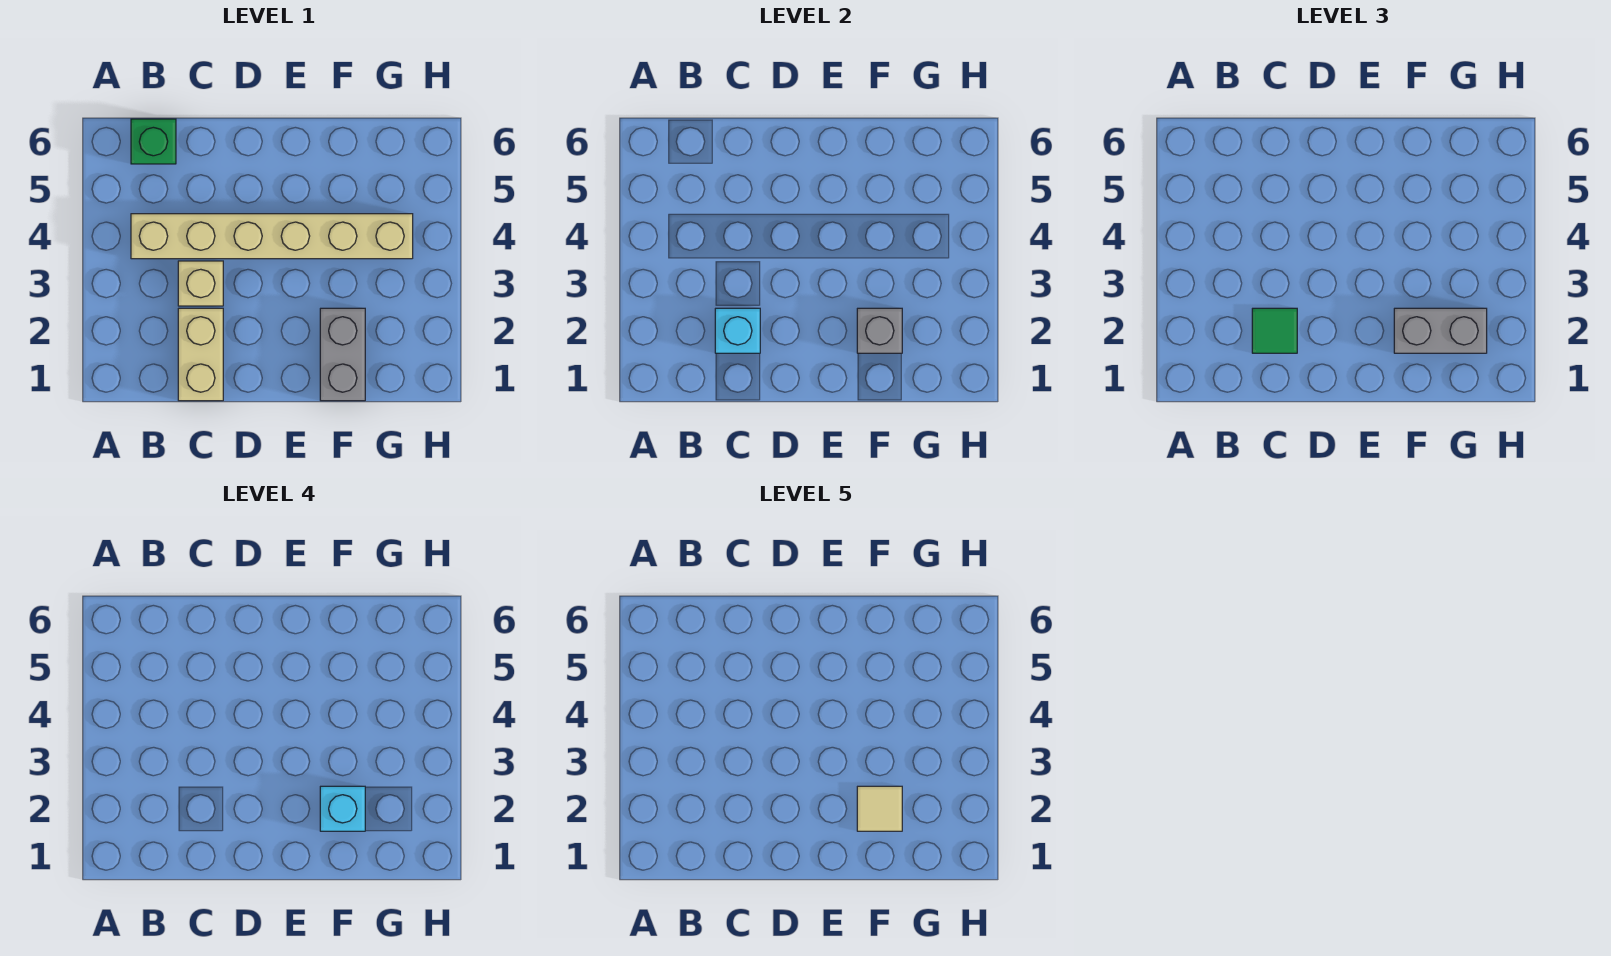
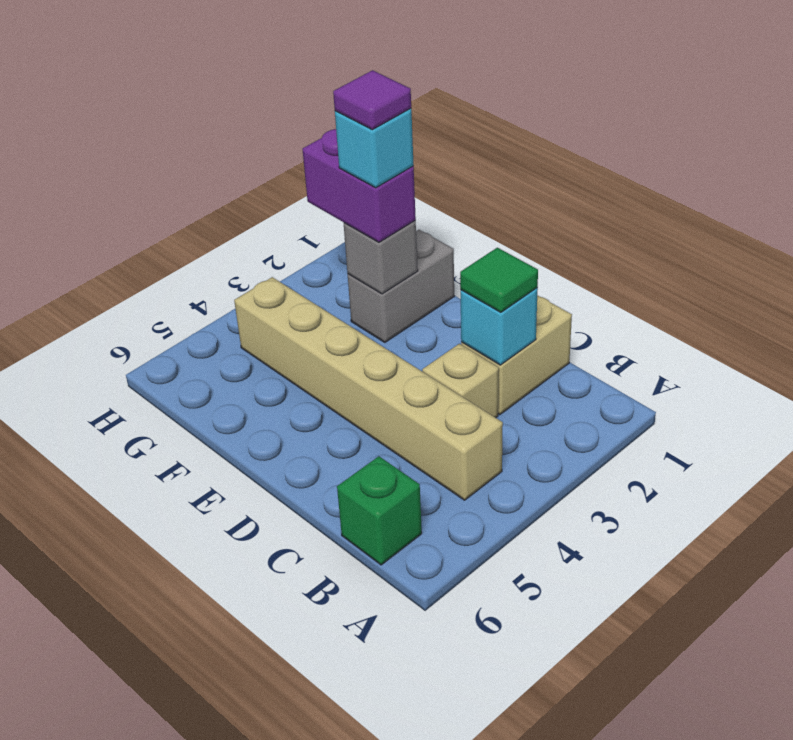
grey 1x2 brick [1394,308,1487,353] -> purple 1x2 brick [303,129,416,242]
tan 1x1 tile [857,786,902,831] -> purple 1x1 tile [333,70,411,130]

